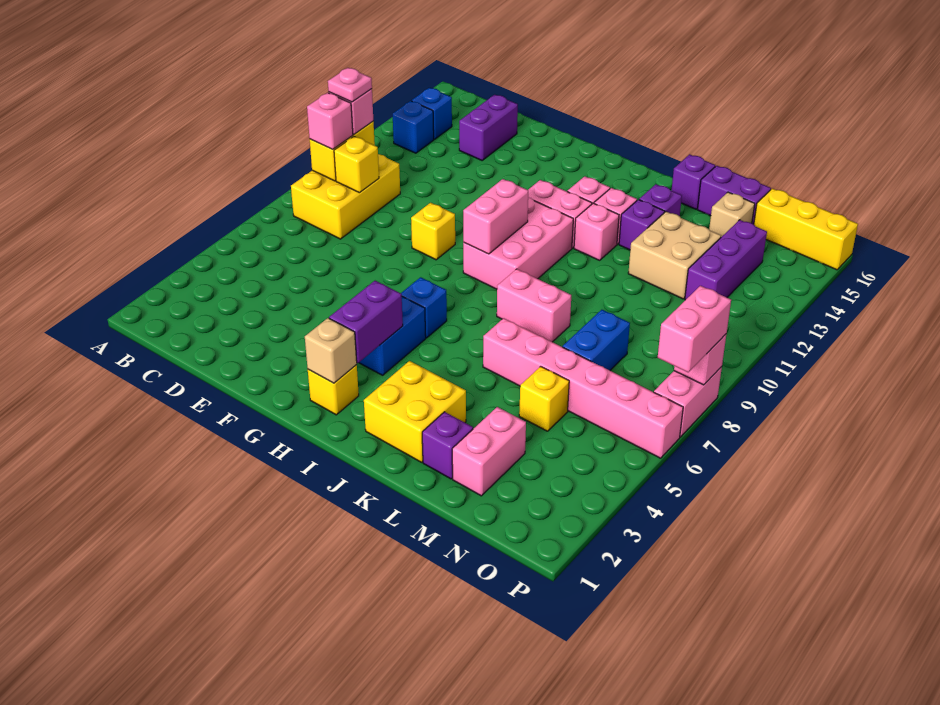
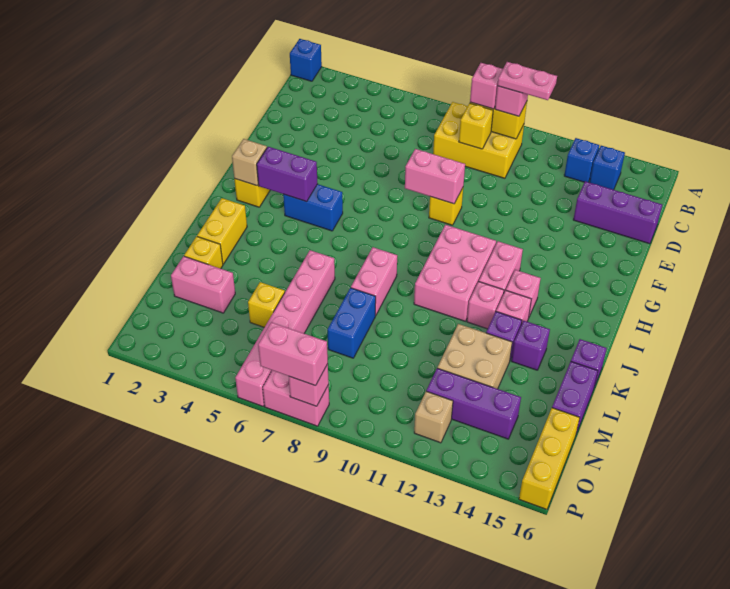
pink 1x1 plate [328,68,372,102] -> pink 1x2 plate [497,62,557,100]
purple 1x2 brick [459,95,518,160] -> purple 1x3 brick [573,181,662,244]
blue 1x1 brick [401,277,447,338] -> blue 1x1 brick moved to [290,39,322,81]
pink 2x3 brick [463,197,573,289] -> pink 2x3 brick turned to [414,225,496,321]
pink 1x2 brick [463,179,528,254] -> pink 1x2 brick moved to [405,149,465,204]
yellow 2x2 brick [364,361,466,462] -> yellow 1x2 brick [197,198,247,264]
purple 1x1 brick [422,412,473,479] -> yellow 1x1 brick [184,236,223,269]
blue 1x2 brick [563,310,630,370] -> blue 1x2 brick turned to [327,288,376,358]
tan 1x1 brick [709,192,755,237] -> tan 1x1 brick moved to [414,391,453,443]

